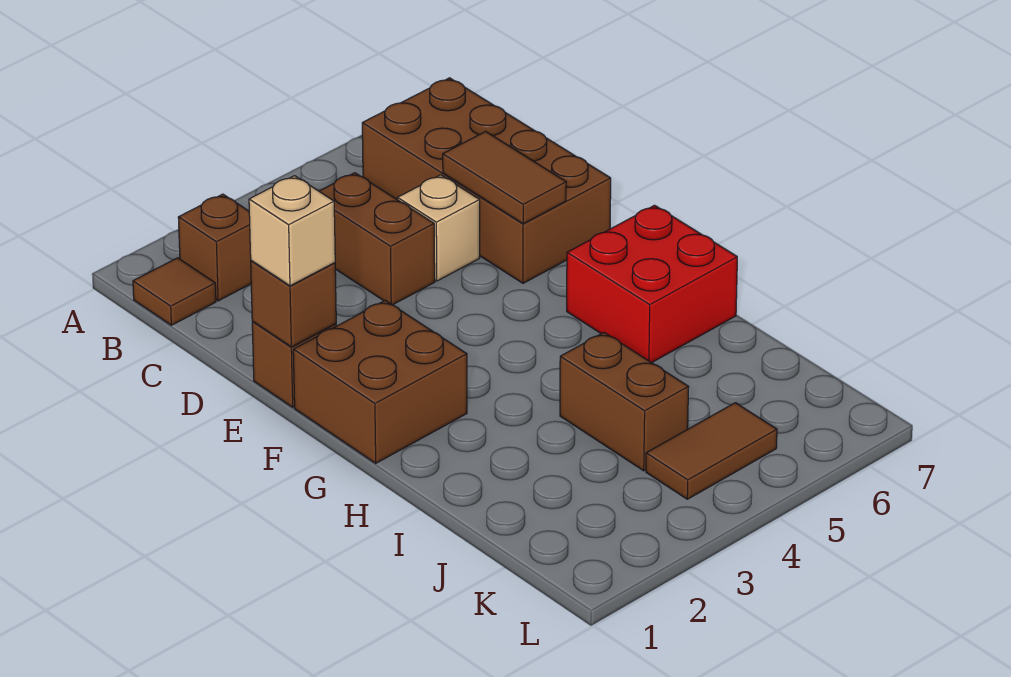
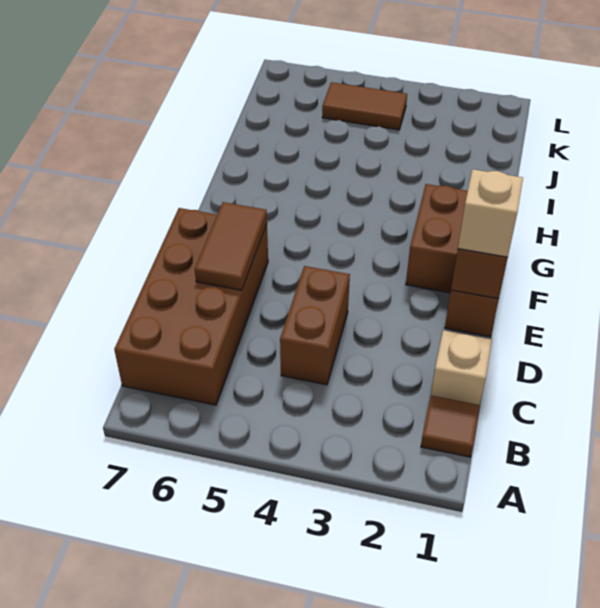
brown 1x1 brick [178,194,251,301] -> none
tan 1x1 brick [397,175,480,281] -> tan 1x1 brick moved to [431,330,492,405]
red 2x2 brick [567,205,737,363] -> none
brown 1x2 brick [560,333,688,471] -> none

